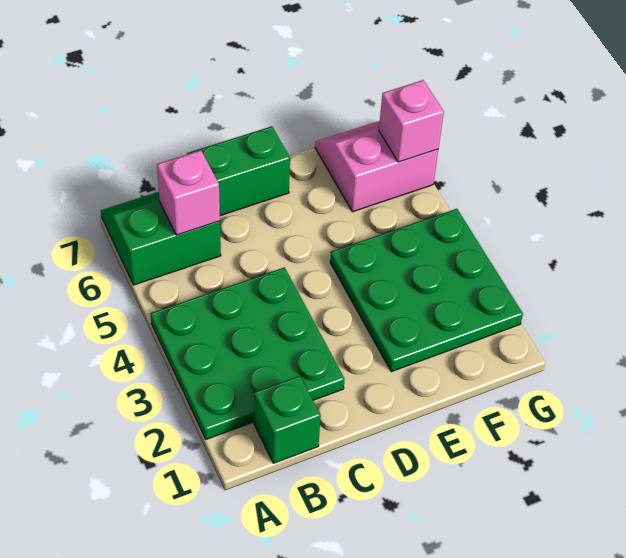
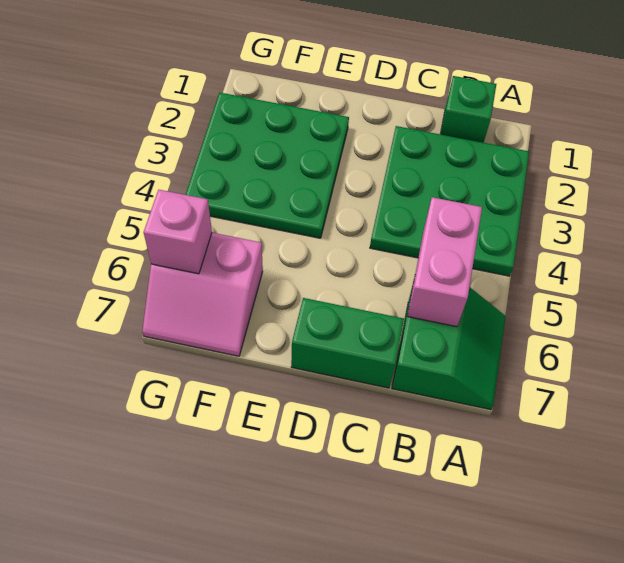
green 2x2 slope [101,192,221,285] -> green 2x2 slope turned to [392,277,506,410]
pink 1x1 brick [157,150,220,235] -> pink 1x2 brick [407,197,482,327]

